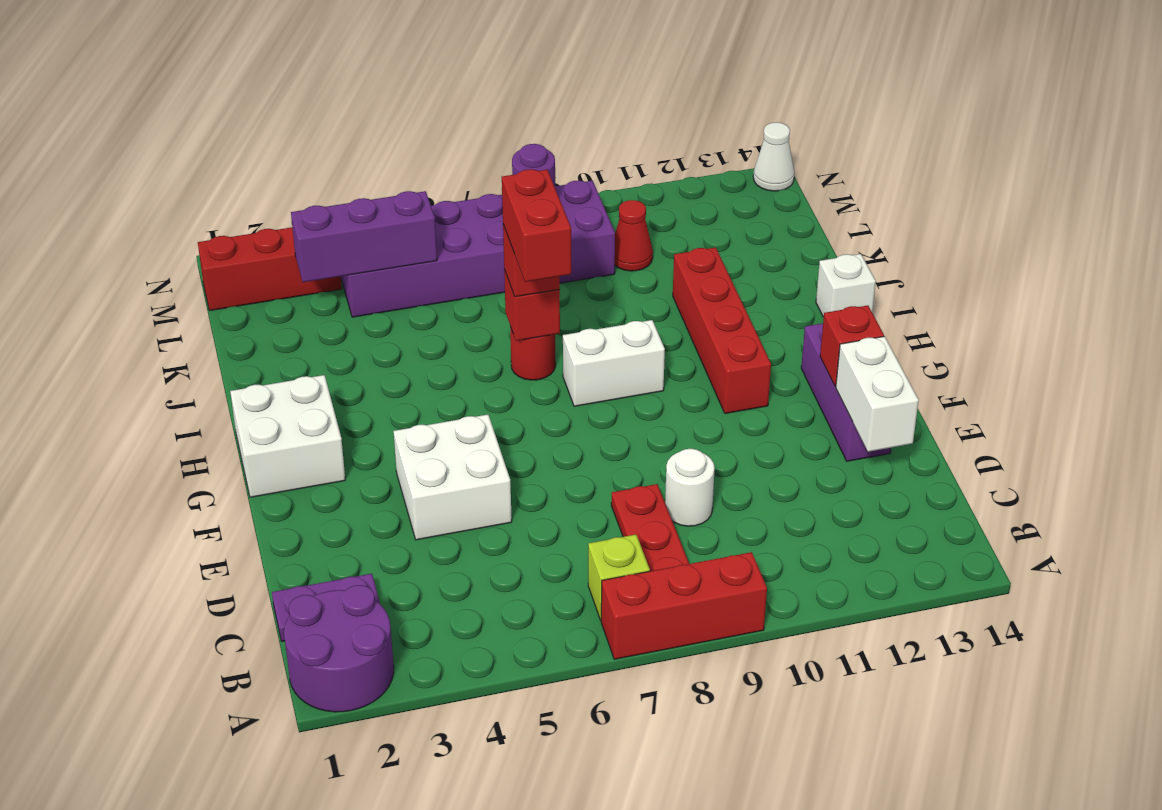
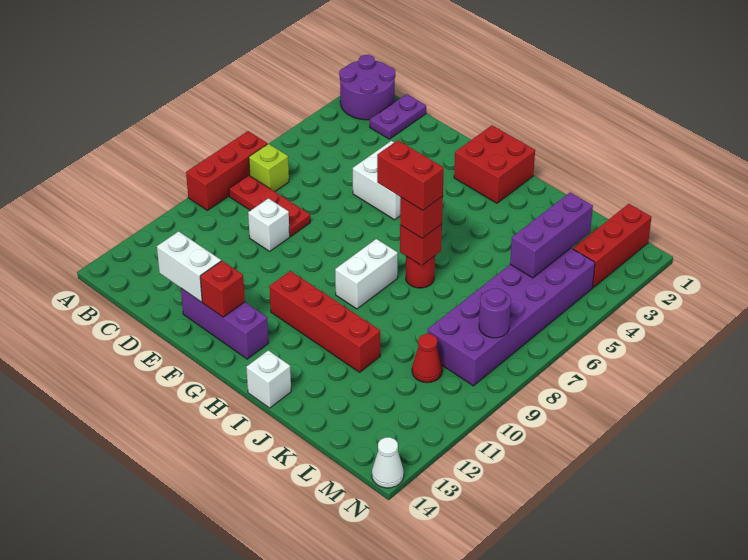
white 1x1 round brick [665,449,715,526] -> white 1x1 brick [248,198,290,251]
white 2x2 brick [230,375,345,497] -> red 2x2 brick [454,125,535,203]

